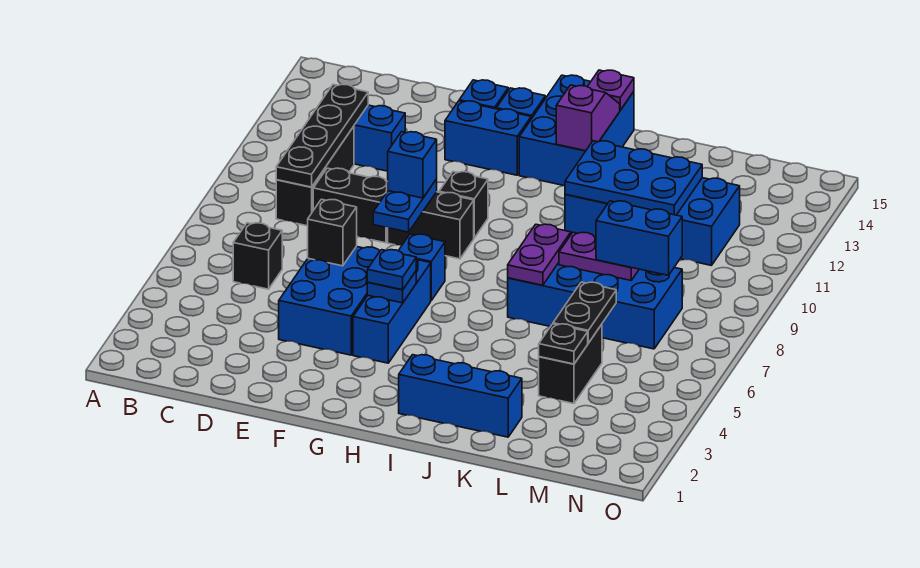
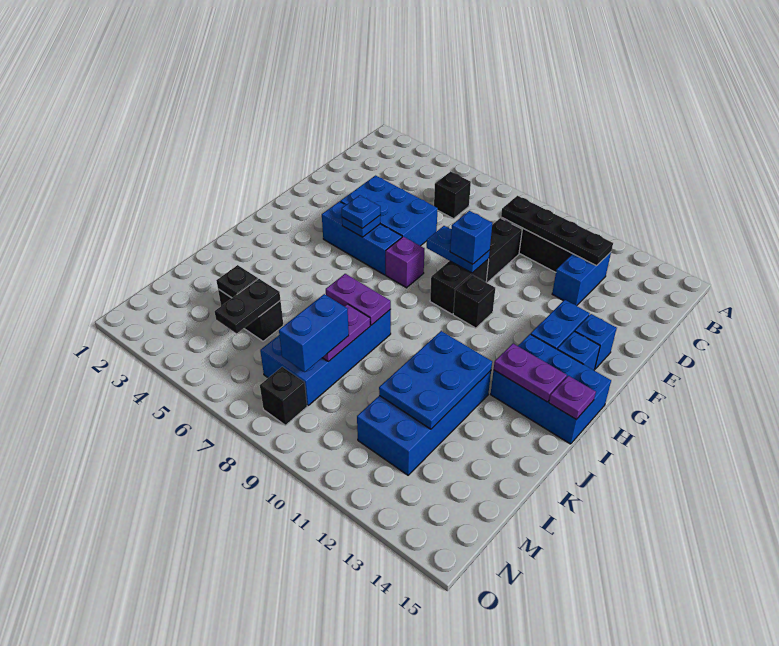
black 1x1 brick [308,199,357,266] -> black 1x1 brick moved to [260,367,307,425]
blue 1x1 brick [398,234,445,300] -> purple 1x1 brick [386,237,425,288]
blue 1x3 brick [399,355,522,437] -> none
purple 1x2 slope [556,85,620,151] -> purple 1x2 plate [494,344,567,402]
black 1x2 plate [553,282,616,343] -> black 1x2 plate turned to [215,279,280,333]

